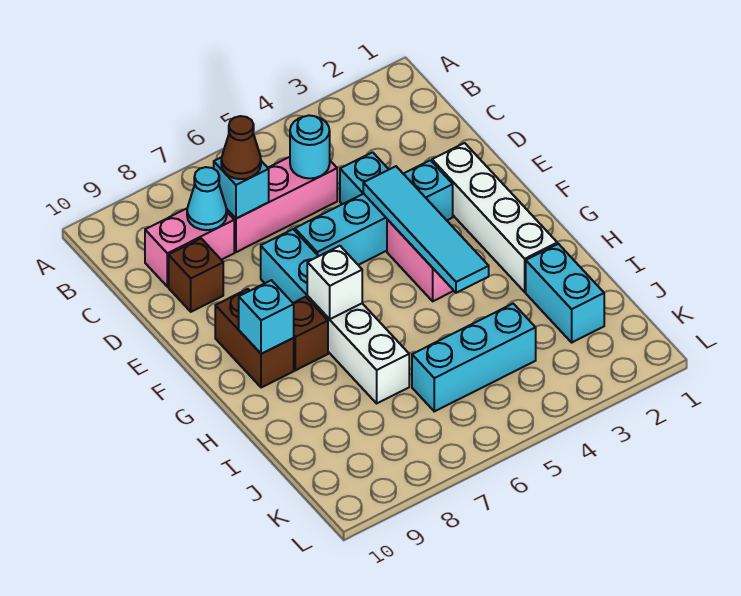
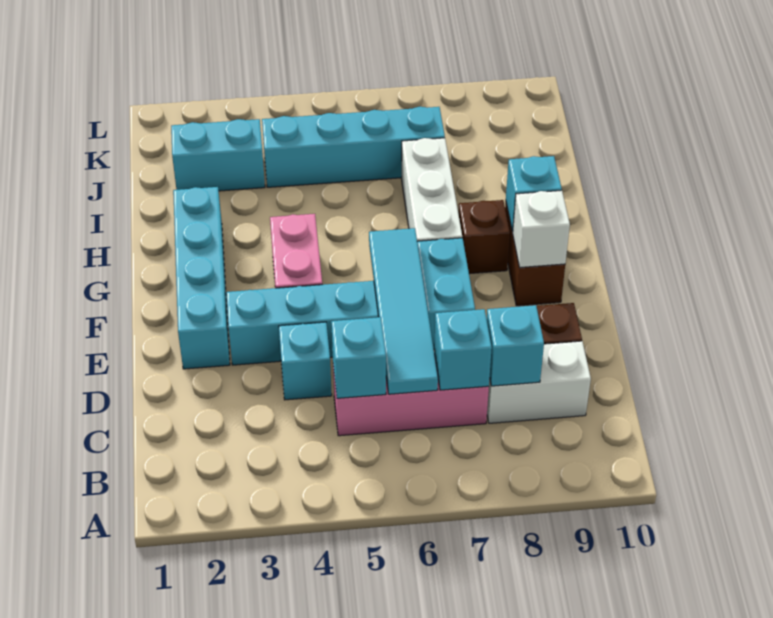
cyan 1x1 round brick [290,115,330,178] -> cyan 1x1 brick [331,317,386,398]
brown 1x1 cone [221,116,261,179] -> none
pink 1x2 brick [145,209,234,287] -> white 1x2 brick [487,341,591,423]
cyan 1x1 cone [187,167,227,230] -> cyan 1x1 brick [487,305,544,386]
white 1x4 brick [432,143,557,292] -> cyan 1x4 brick [173,187,230,369]
cyan 1x4 tile [363,166,489,293] -> cyan 1x4 tile moved to [369,228,438,394]
white 1x1 brick [307,246,362,319] -> white 1x1 brick moved to [513,190,570,268]
cyan 1x2 brick [526,244,604,342] -> cyan 1x2 brick turned to [171,119,265,191]
cyan 1x3 brick [412,304,536,411] -> cyan 1x4 brick [262,107,445,187]

